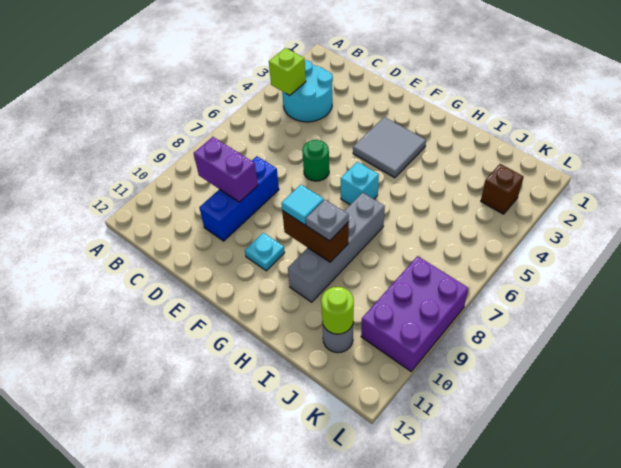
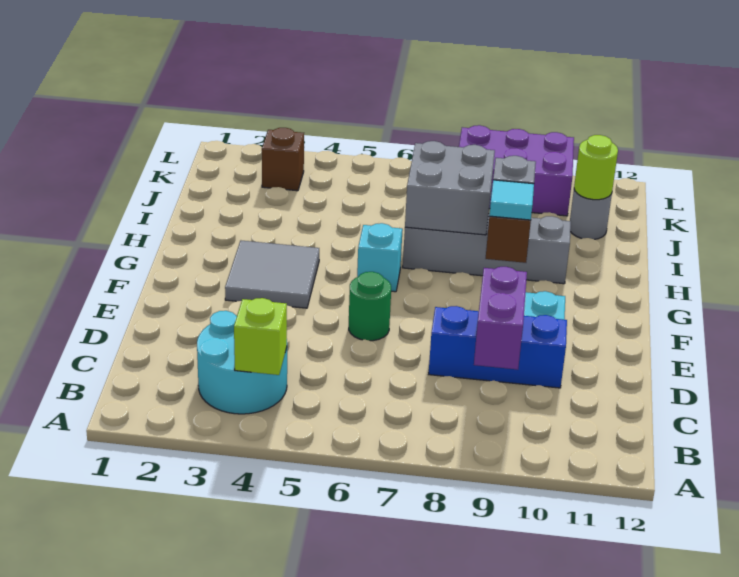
none -> grey 2x2 brick [405,141,495,235]

